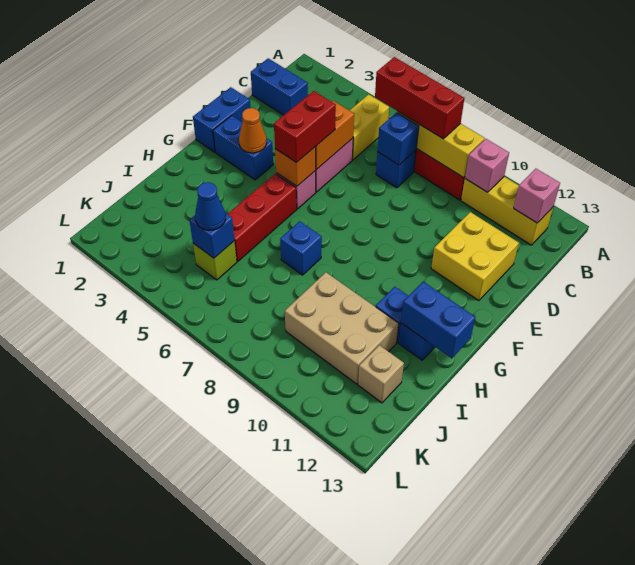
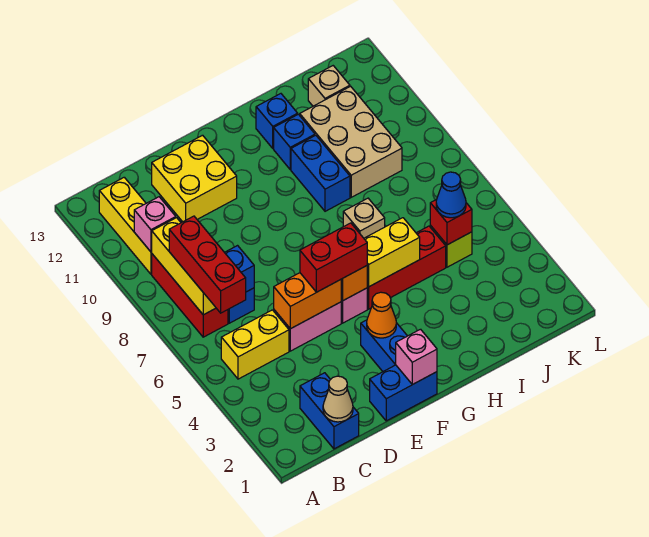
pink 1x1 brick [514,169,560,223] -> pink 1x1 brick moved to [396,329,437,385]
none -> tan 1x1 cone [323,376,353,422]
none -> yellow 1x2 brick [364,218,420,287]
blue 1x1 brick [280,221,322,275] -> tan 1x1 brick [343,198,385,238]
blue 1x2 brick [401,282,475,358] -> blue 1x2 brick moved to [291,135,350,211]
blue 1x1 brick [189,213,235,258] -> red 1x1 brick [430,199,472,245]

